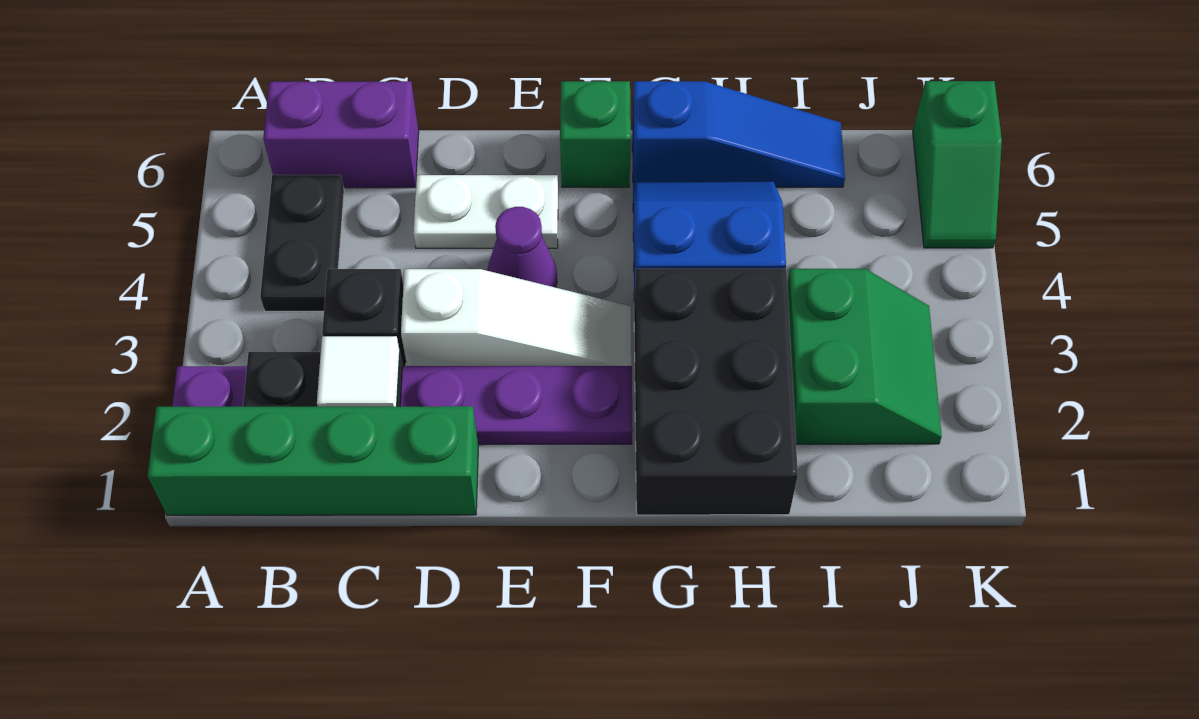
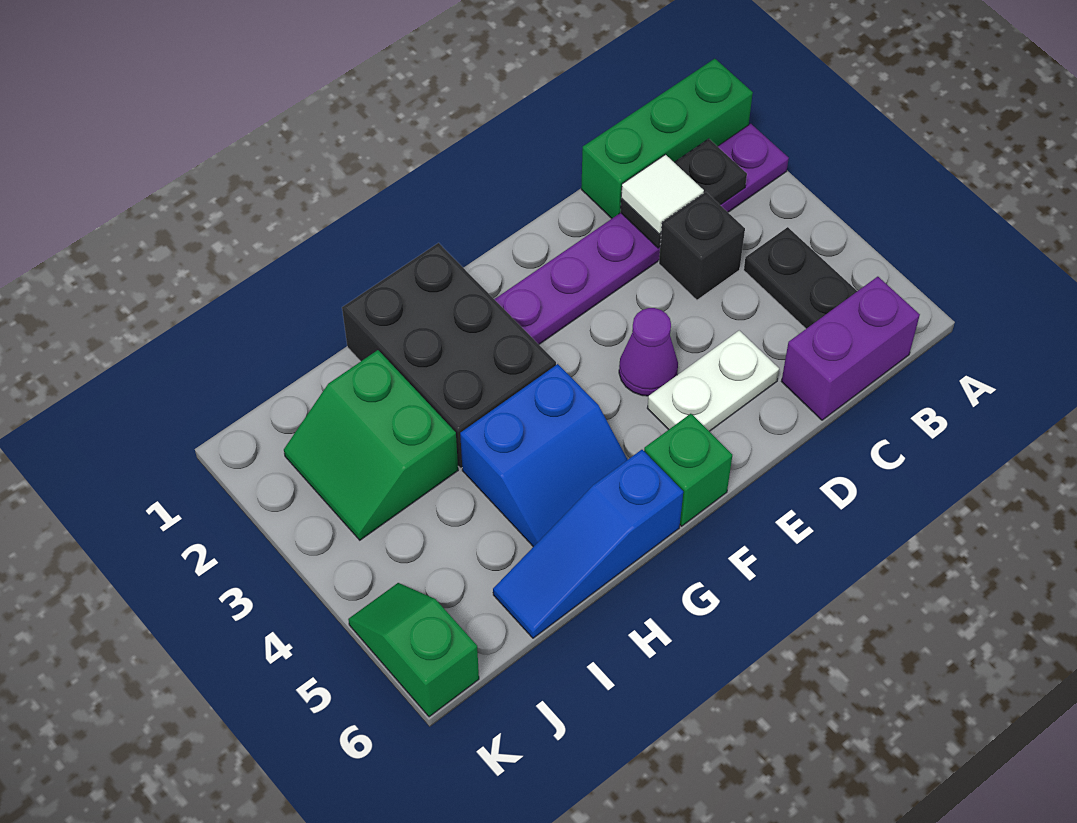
green 1x4 brick [148,406,478,515] -> green 1x3 brick [581,59,753,218]
white 1x3 slope [401,269,632,366] -> none

